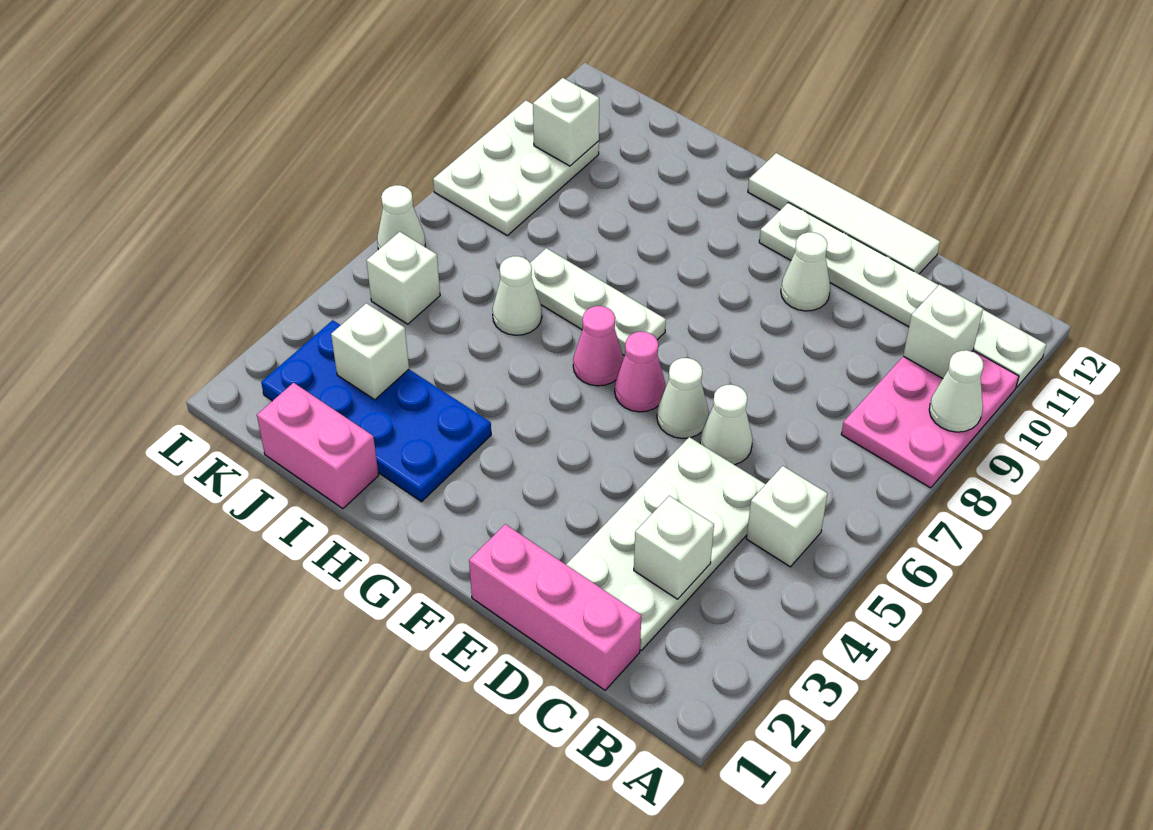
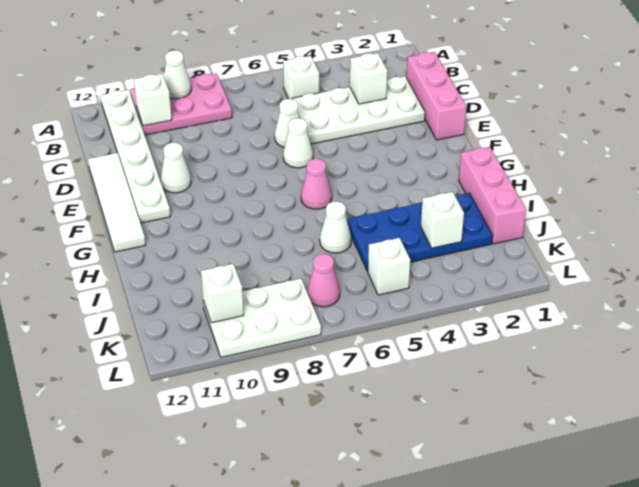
pink 1x1 cone [615,332,666,412] -> pink 1x1 cone moved to [307,254,340,307]
white 1x3 plate [530,248,666,356] -> none
blue 2x4 plate [261,320,491,502] -> blue 2x4 plate turned to [347,193,493,272]
pink 1x2 brick [257,383,379,509] -> pink 1x3 brick [459,147,526,244]
white 1x1 cone [377,185,425,250] -> none

